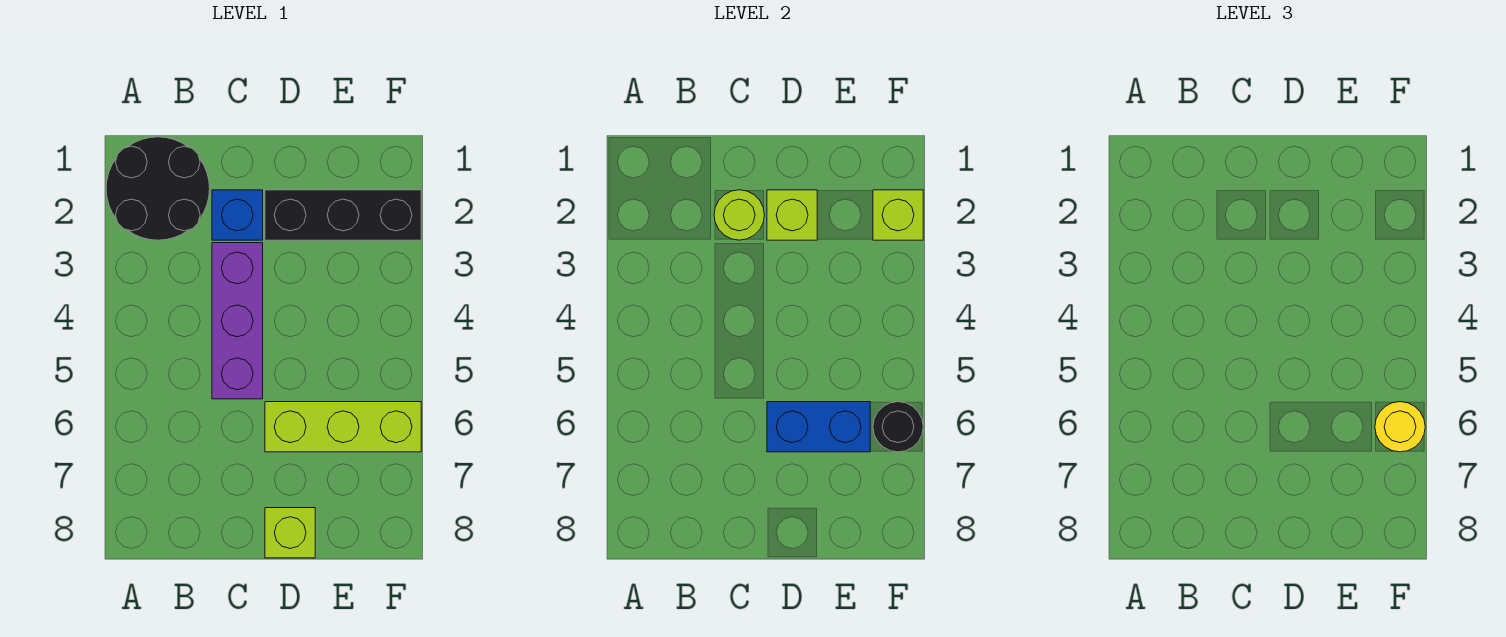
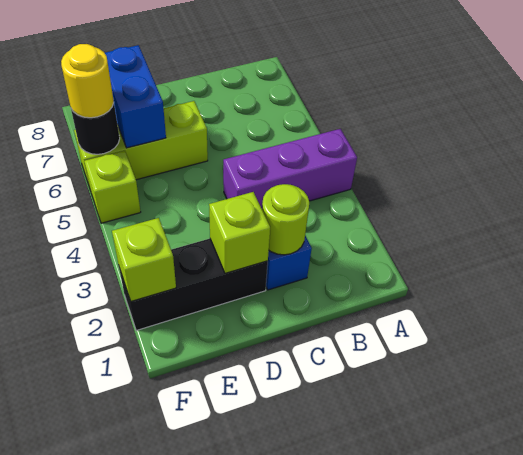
black 2x2 round brick [106,137,210,240] -> none
purple 1x3 brick [212,243,263,399] -> purple 1x3 brick turned to [223,129,357,209]
blue 1x2 brick [767,402,870,452] -> blue 1x2 brick turned to [105,45,166,148]
lime 1x1 brick [265,508,315,558] -> lime 1x1 brick moved to [84,150,141,223]

